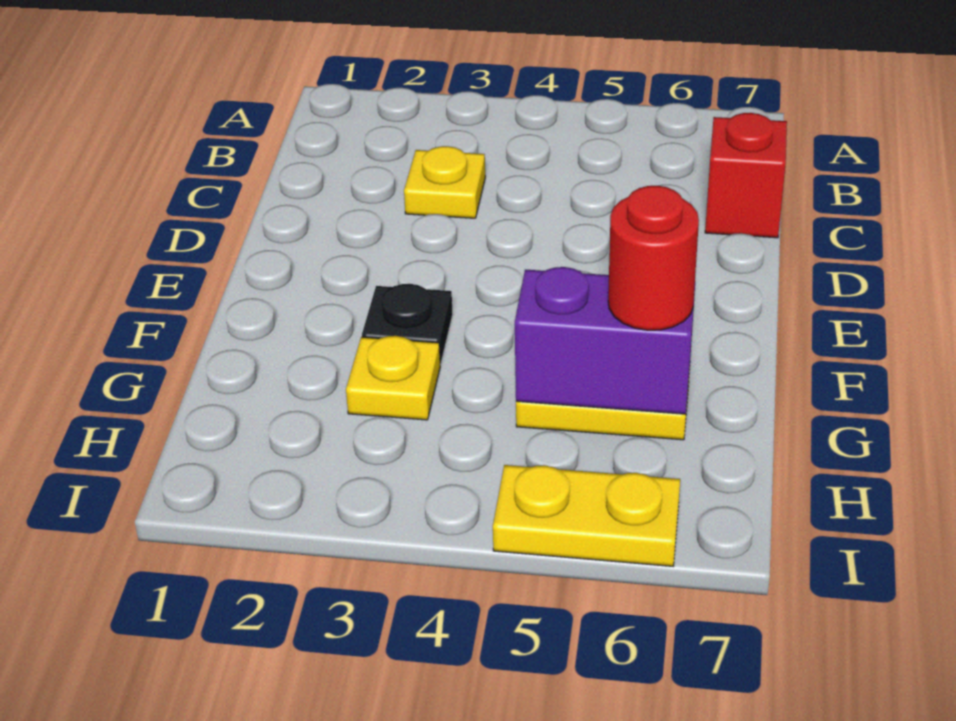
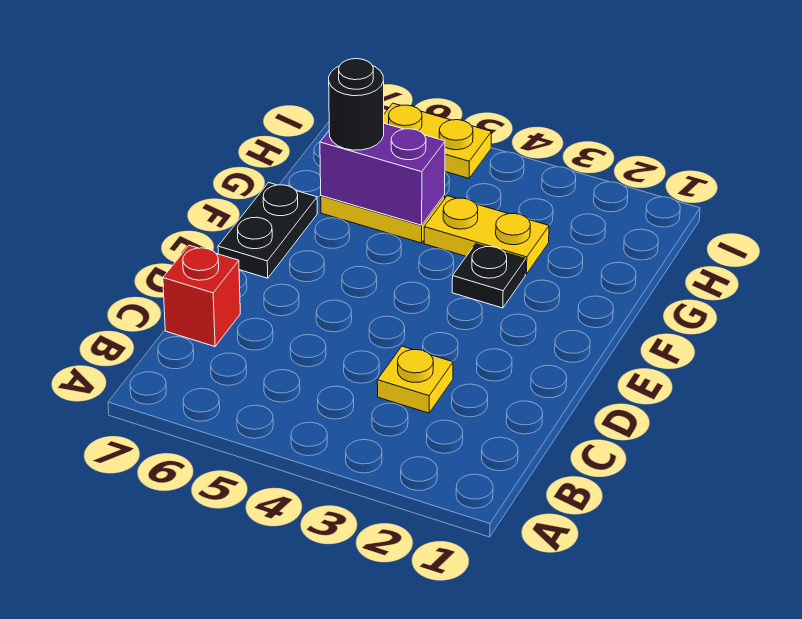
none -> black 1x2 plate [218,183,317,278]
yellow 1x1 plate [346,336,440,420] -> yellow 1x2 plate [424,196,549,274]
red 1x1 round brick [608,186,699,330] -> black 1x1 round brick [329,59,384,150]

